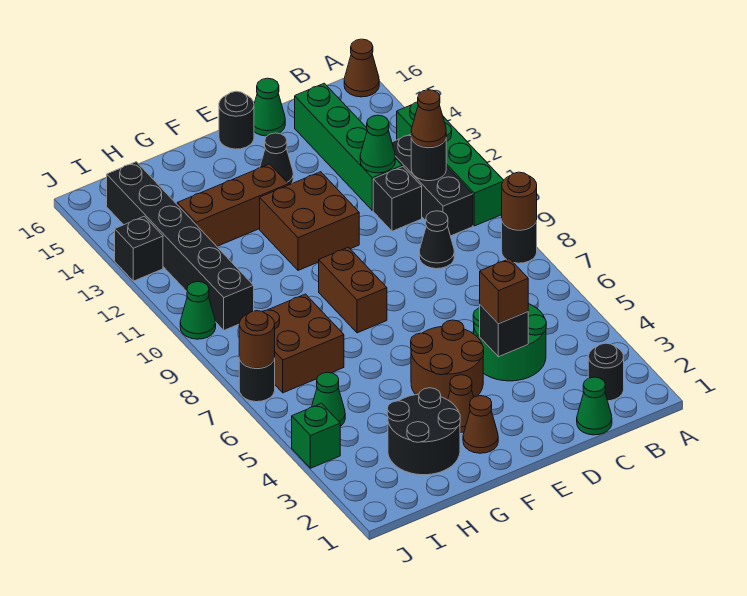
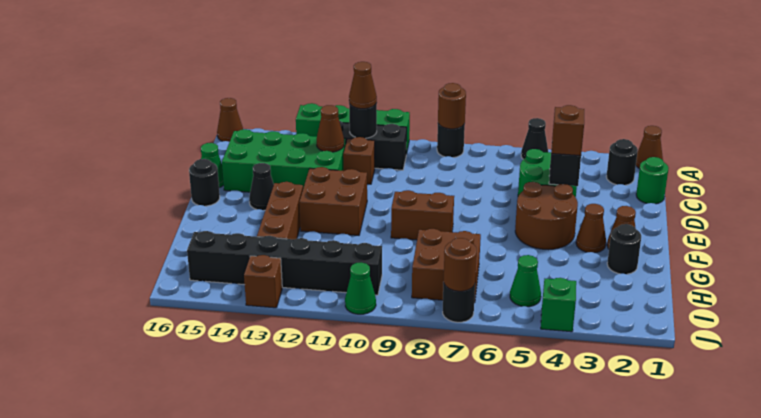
none -> brown 1x1 cone [636,126,663,169]
green 1x1 cone [577,377,612,435] -> green 1x1 round brick [636,157,669,204]
black 1x1 cone [419,211,454,269] -> black 1x1 cone moved to [521,118,548,159]
black 1x1 brick [373,167,422,231] -> brown 1x1 brick [343,137,375,184]
green 1x4 brick [295,83,402,210] -> green 2x4 brick [222,129,346,192]
green 1x1 cone [360,115,395,173] -> brown 1x1 cone [317,105,344,152]
black 2x2 round brick [387,388,460,475] -> black 1x1 round brick [607,224,641,274]
black 1x1 brick [115,216,163,281] -> brown 1x1 brick [244,255,282,308]

